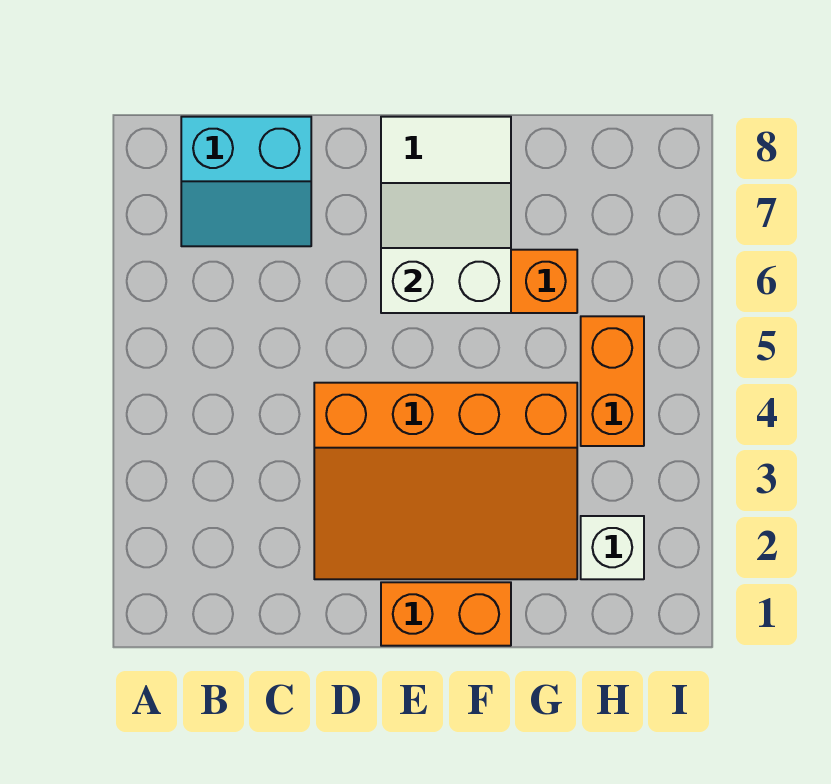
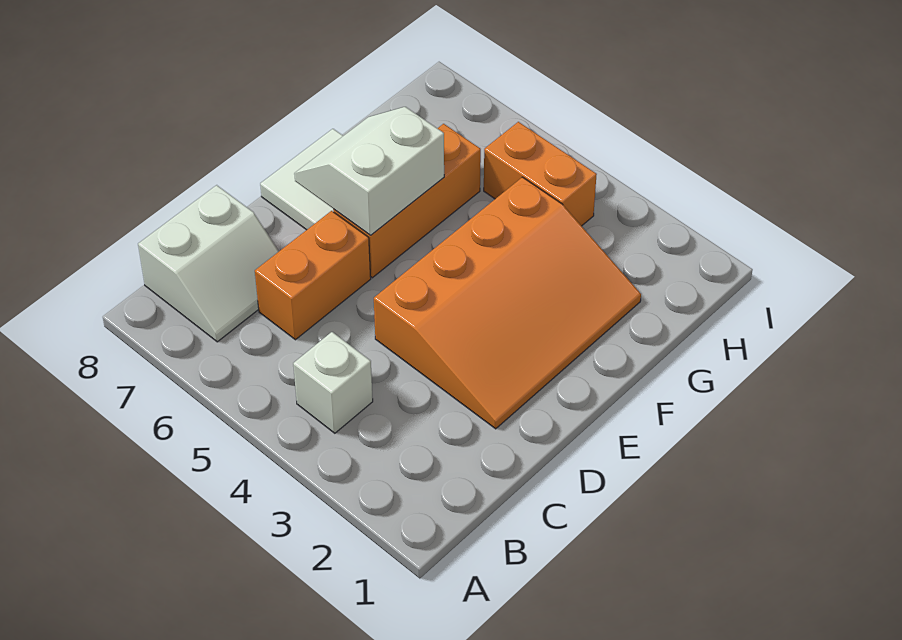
cyan 2x2 slope [181,117,311,246] -> white 2x2 slope [138,185,279,342]
orange 1x2 brick [381,582,511,646] -> orange 1x2 brick moved to [255,211,371,340]
white 1x1 brick [581,516,644,579] -> white 1x1 brick moved to [293,332,373,433]

